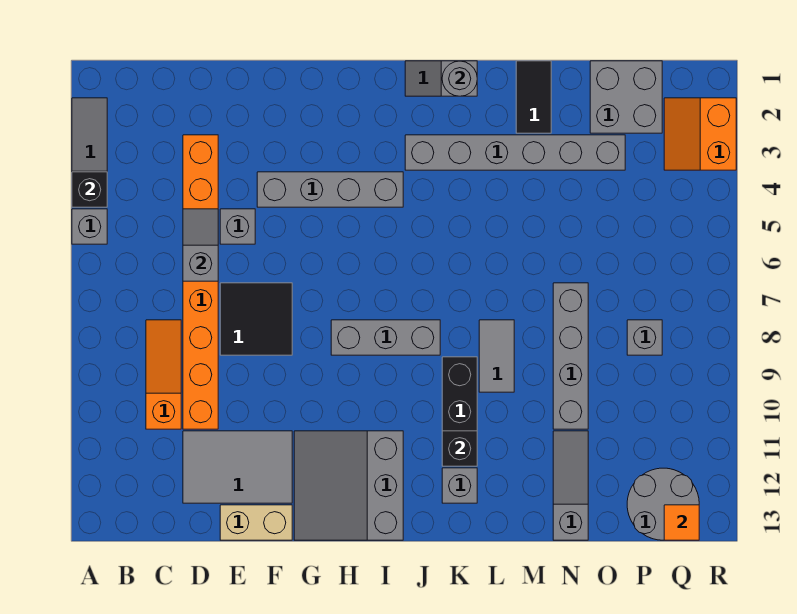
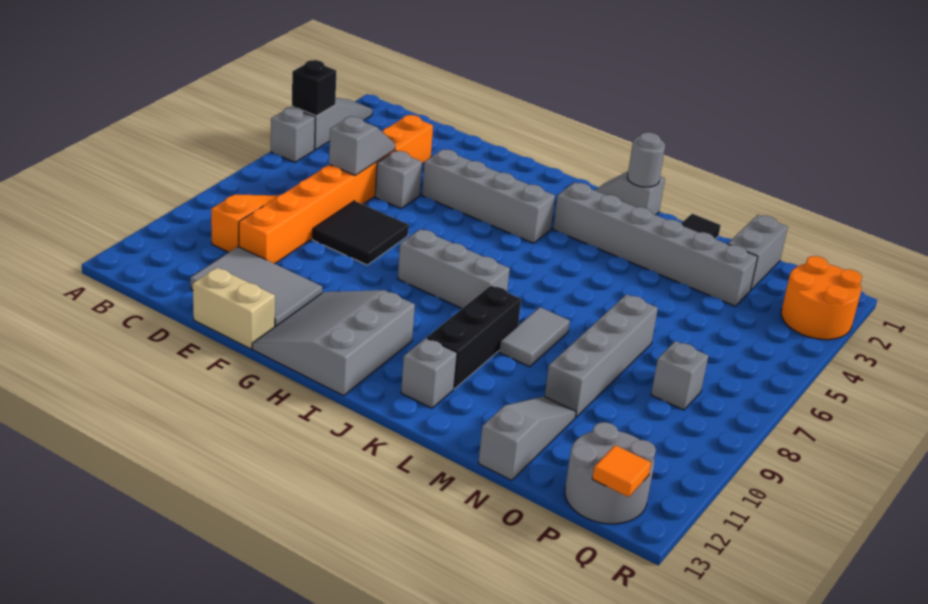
black 1x1 brick [442,431,477,466] -> none
grey 2x2 brick [590,61,662,133] -> grey 1x2 brick [728,215,788,290]
orange 2x2 slope [664,98,736,170] -> orange 2x2 round brick [781,256,862,340]

